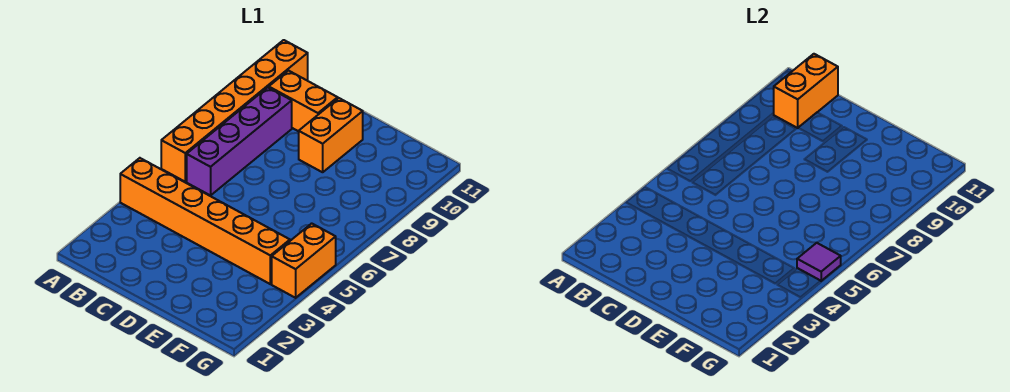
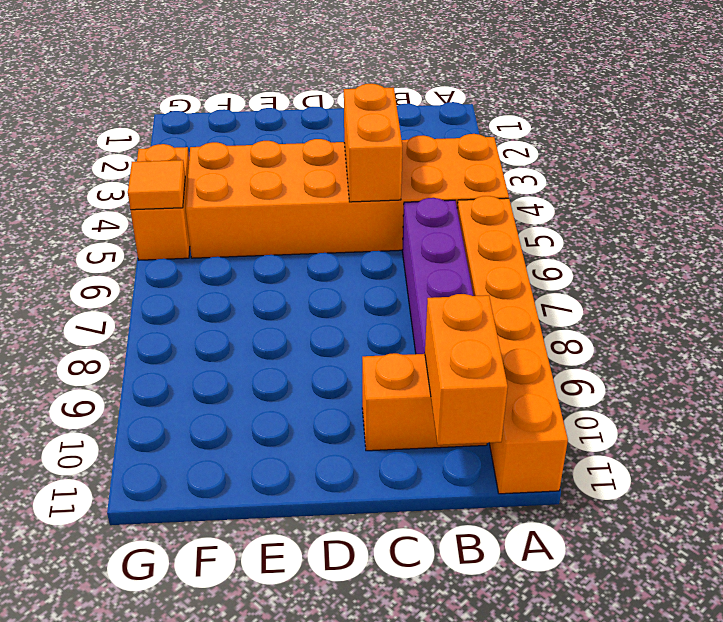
orange 1x6 brick [120,158,290,284] -> orange 2x6 brick [186,134,509,258]
orange 1x2 brick [299,98,363,172] -> orange 1x2 brick moved to [344,84,402,202]
purple 1x1 tile [797,243,841,281] -> orange 1x1 tile [128,160,185,210]

